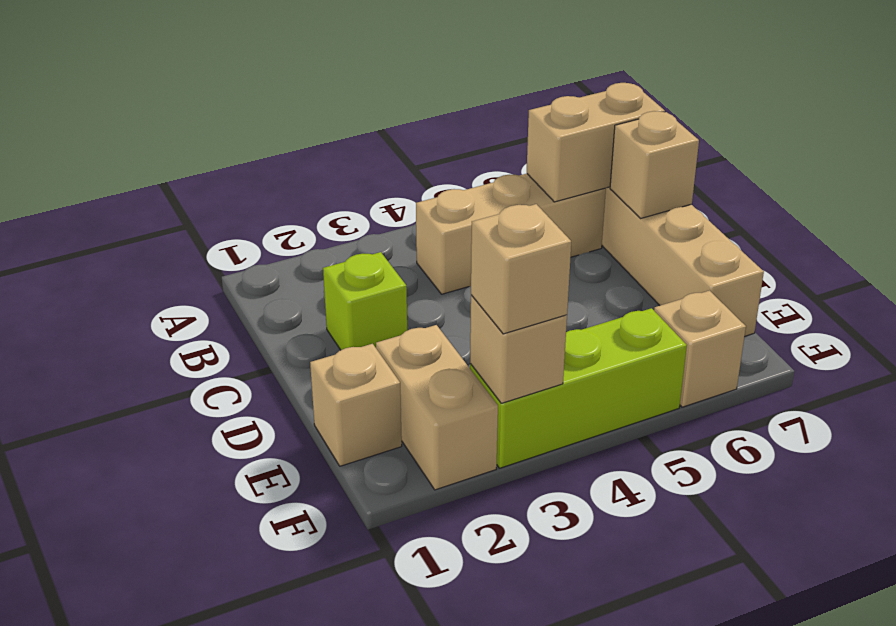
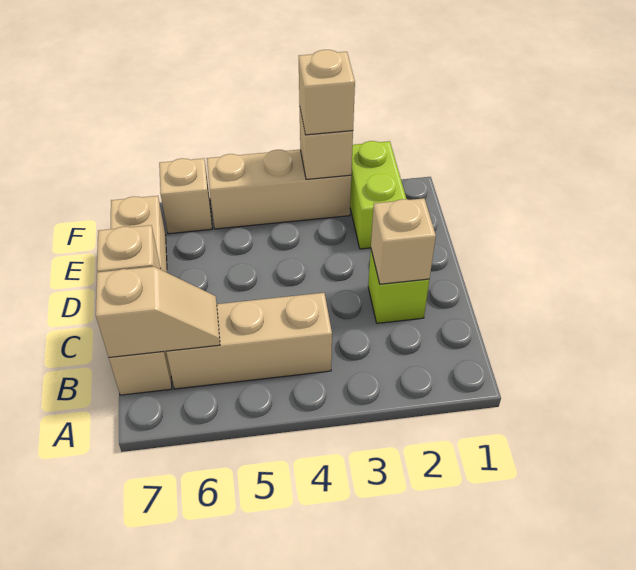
tan 1x2 brick [527,83,665,202] -> tan 1x2 slope [96,267,220,357]
tan 1x1 brick [310,344,402,466] -> tan 1x1 brick moved to [371,198,436,284]
tan 1x2 brick [376,325,498,490] -> lime 1x2 brick [350,141,406,249]
lime 1x3 brick [470,308,687,468] -> tan 1x3 brick [207,150,351,229]

